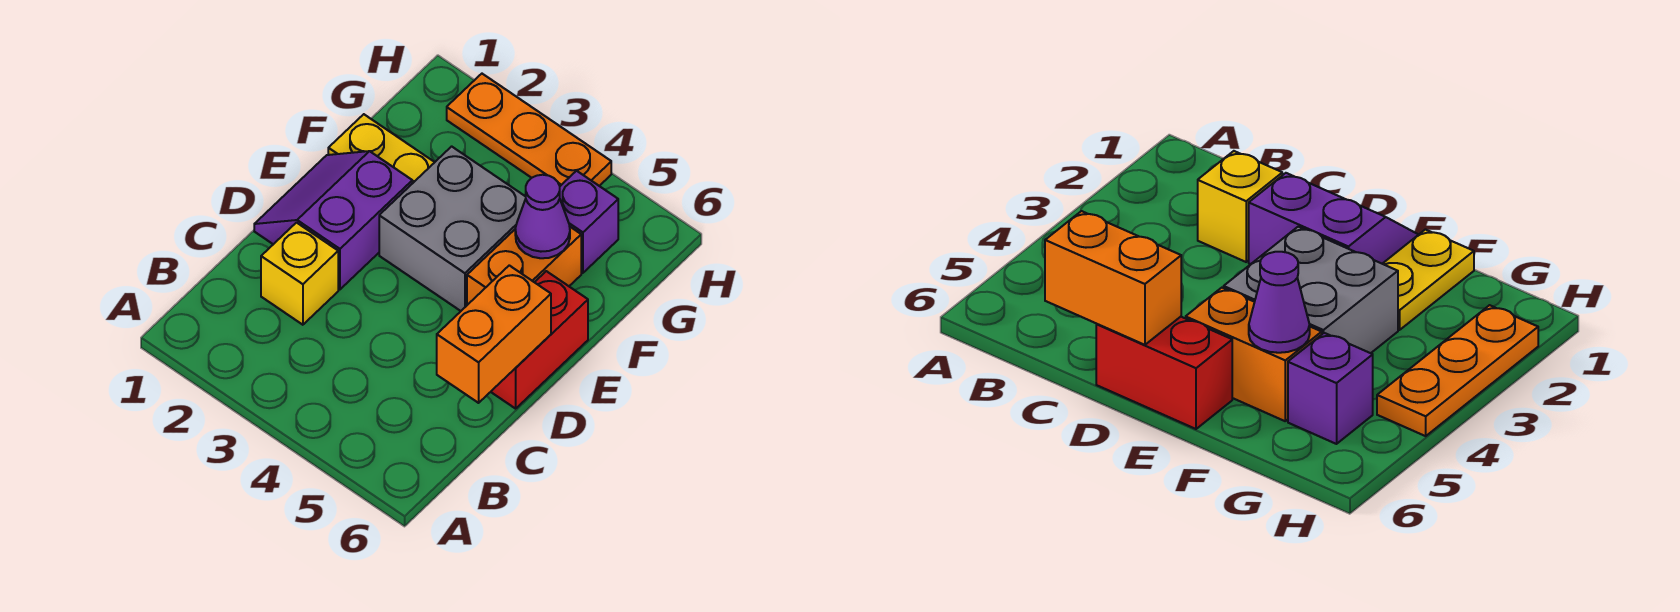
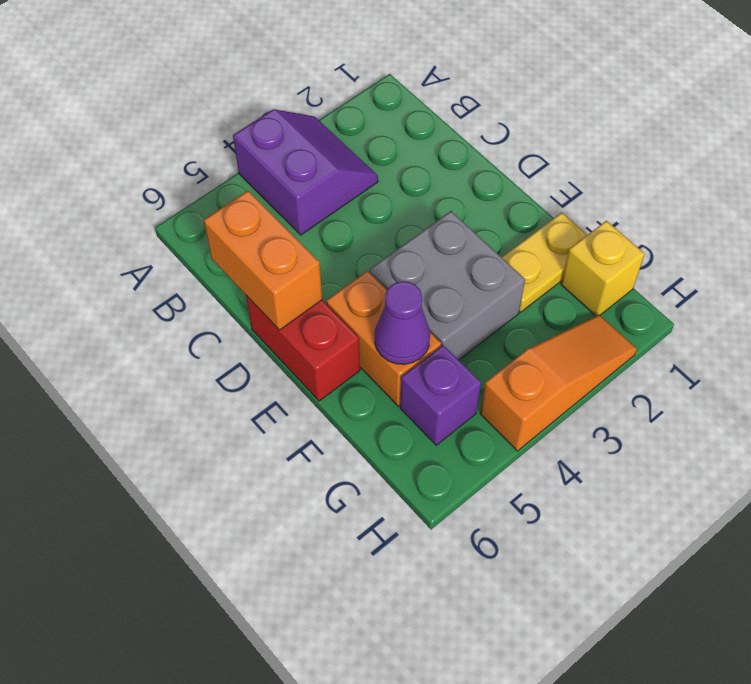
yellow 1x1 brick [261,223,338,325] -> yellow 1x1 brick moved to [561,221,645,316]
purple 2x2 slope [254,151,412,289] -> purple 2x2 slope moved to [233,109,378,235]
orange 1x3 plate [447,74,611,186] -> orange 1x3 slope [480,315,637,451]

